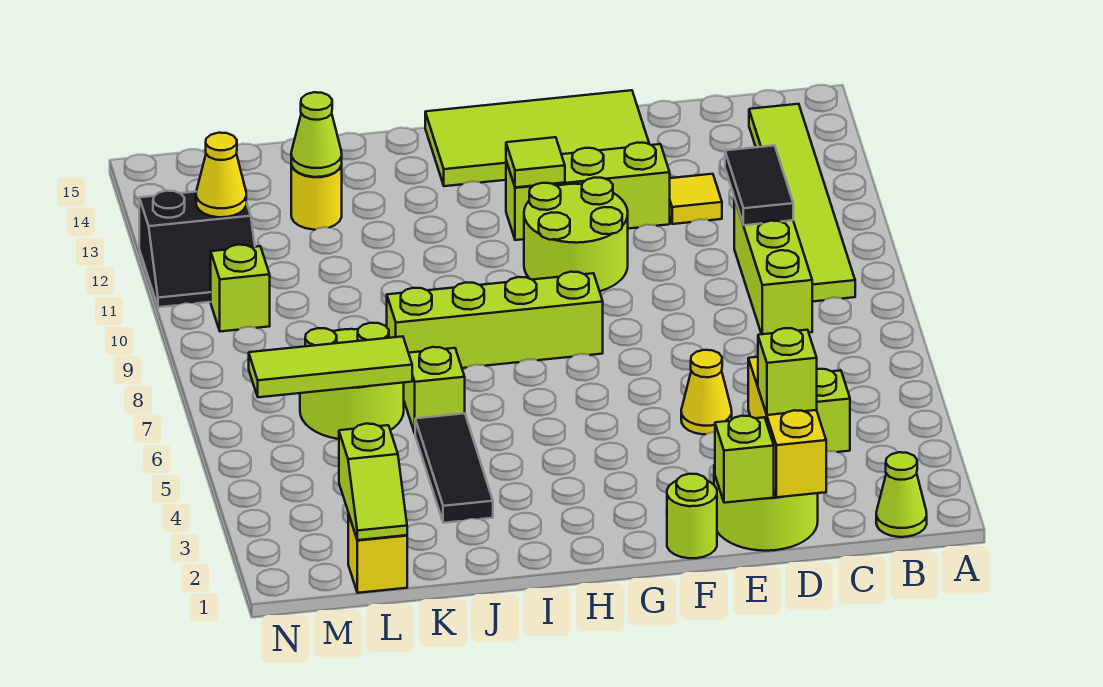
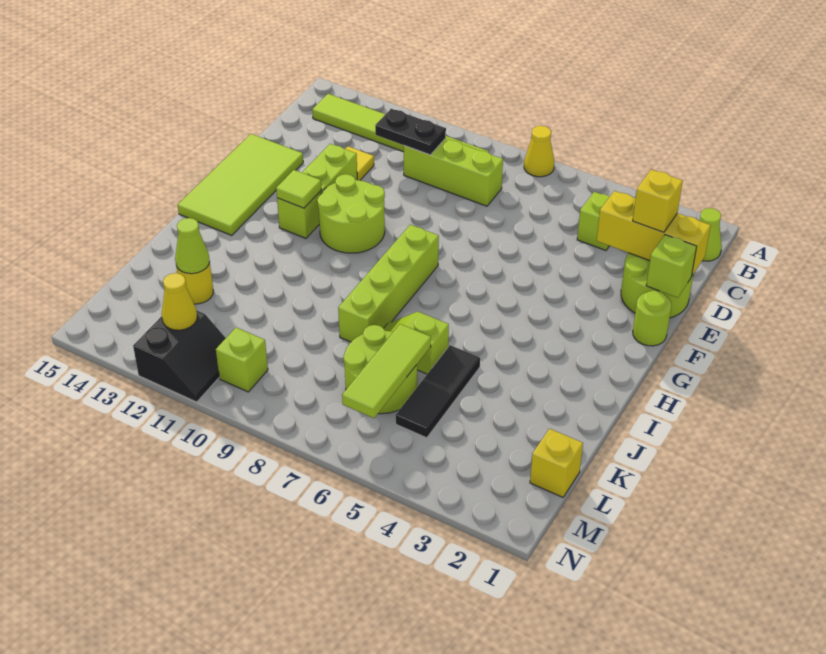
black 1x2 tile [725,145,793,225] -> black 1x2 plate [375,109,446,155]
lime 1x1 brick [758,328,817,415] -> yellow 1x1 brick [633,169,683,232]
yellow 1x1 cone [681,350,732,434] -> yellow 1x1 cone moved to [524,126,554,177]
black 1x3 tile [415,413,493,523] -> black 1x3 tile turned to [396,345,480,438]
lime 1x2 slope [339,424,407,540] -> none

